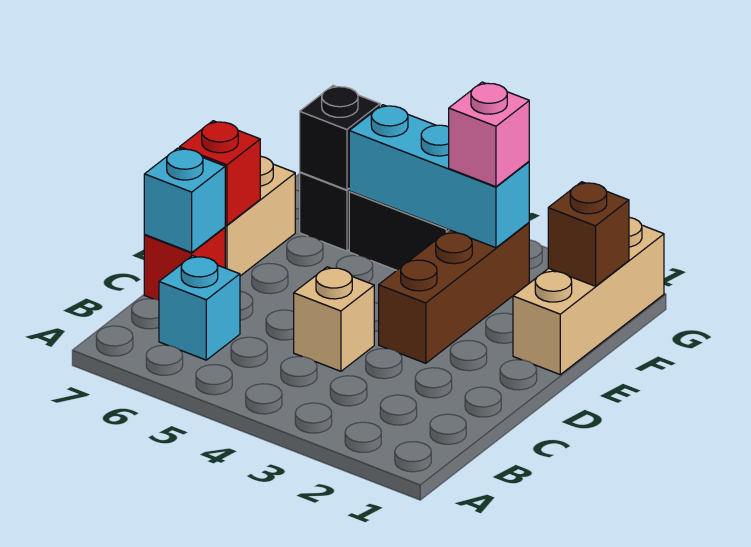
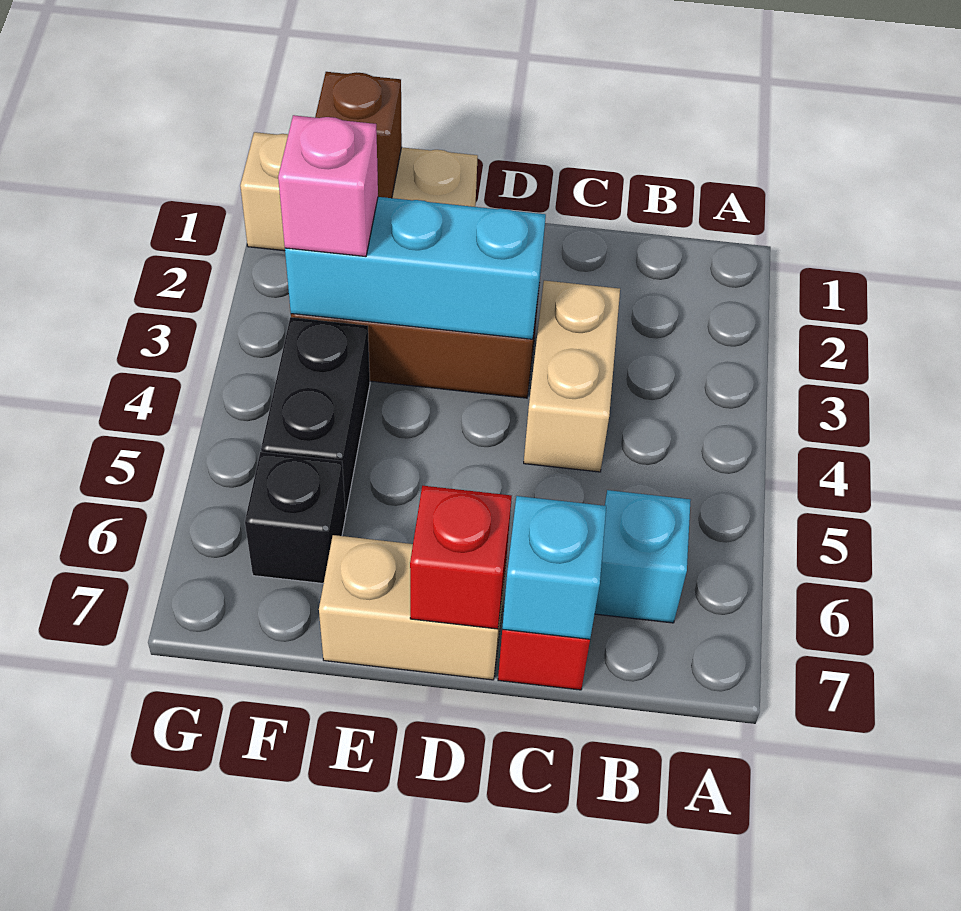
tan 1x1 brick [294,267,374,371] -> tan 1x2 brick [524,281,620,472]
cyan 1x3 brick [349,105,529,248] -> cyan 1x3 brick turned to [285,197,546,339]
black 1x1 brick [300,86,380,190] -> none

